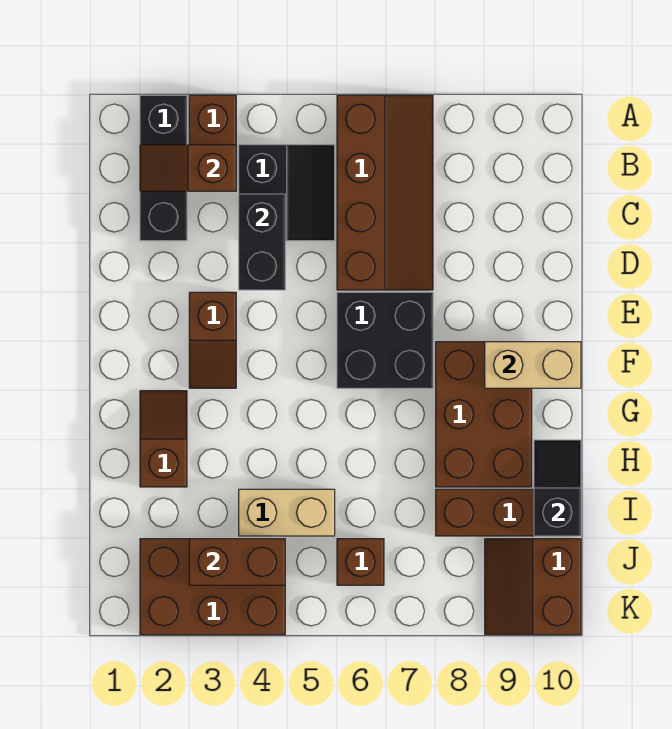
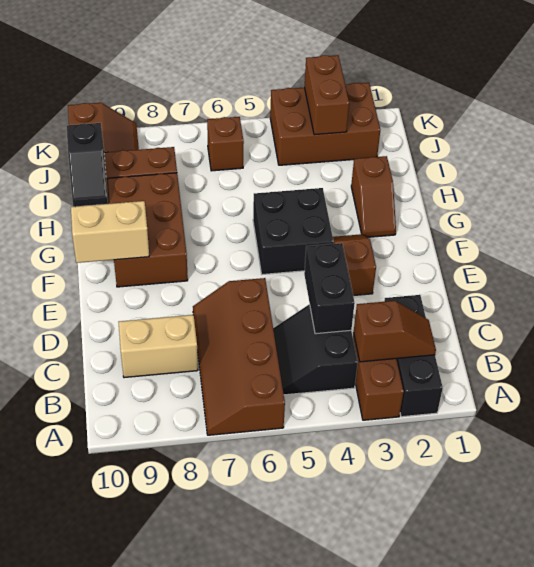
black 2x2 brick [337,292,433,388] -> black 2x2 brick moved to [253,188,334,275]
tan 1x2 brick [239,489,335,536] -> tan 1x2 brick moved to [119,315,198,378]
brown 1x2 brick [189,539,285,585] -> brown 1x2 brick turned to [304,55,349,135]

